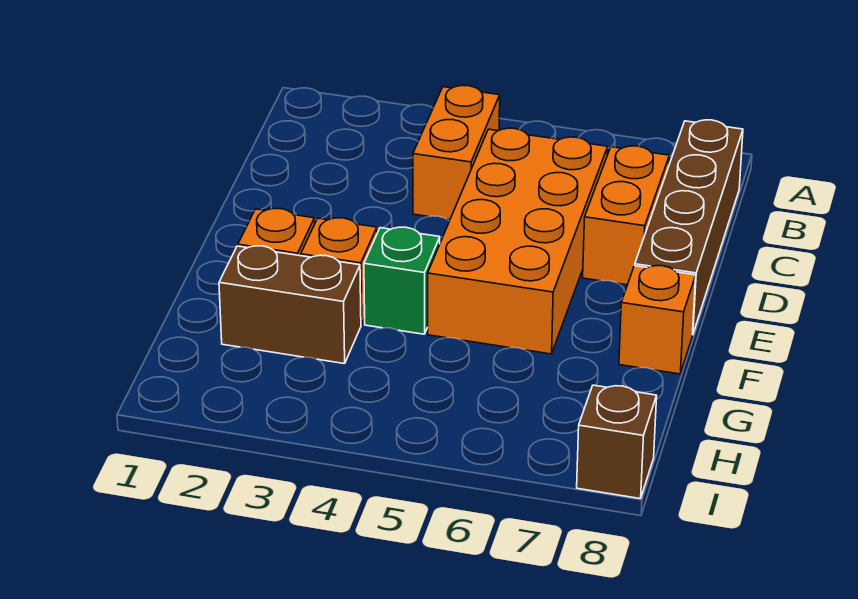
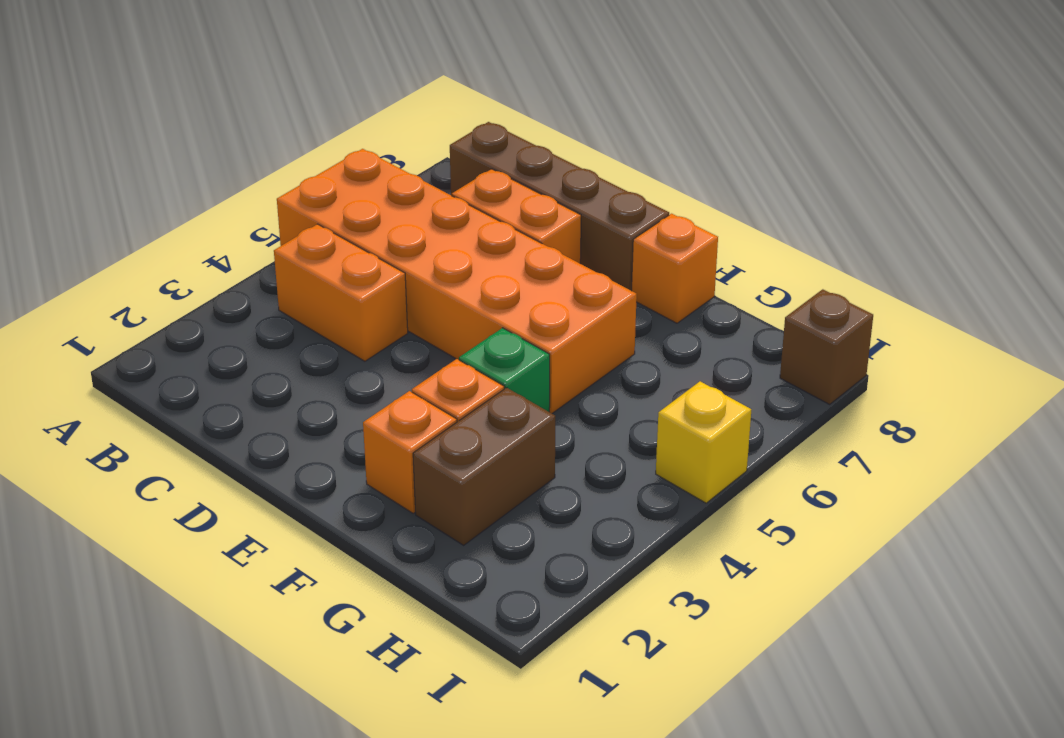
orange 2x4 brick [428,128,608,354] -> orange 2x6 brick [277,149,637,413]
none -> yellow 1x1 brick [656,381,751,503]

